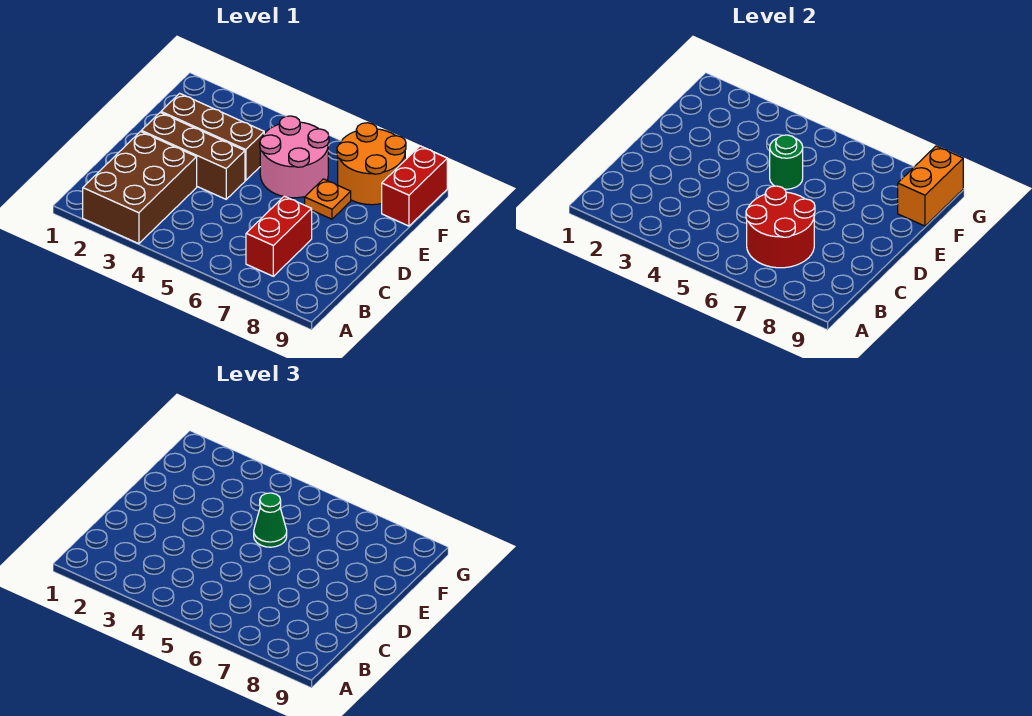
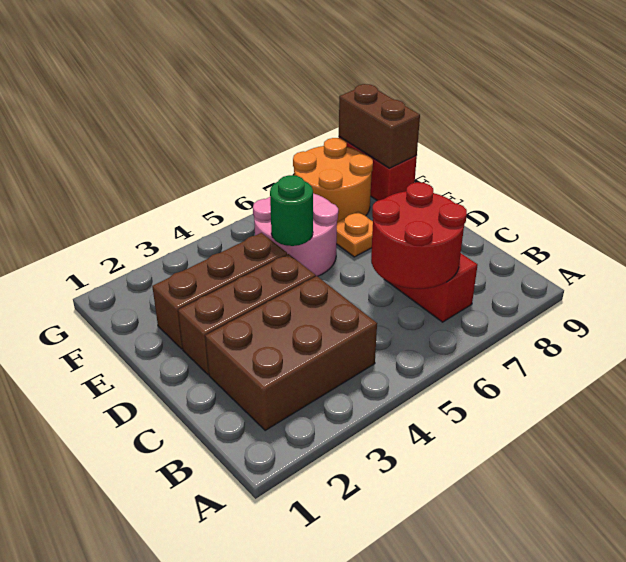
brown 2x3 brick [83,132,197,244] -> brown 2x3 brick turned to [205,276,377,430]
green 1x1 cone [254,493,287,547] -> none
orange 1x2 brick [898,146,963,226] -> brown 1x2 brick [339,84,420,168]

